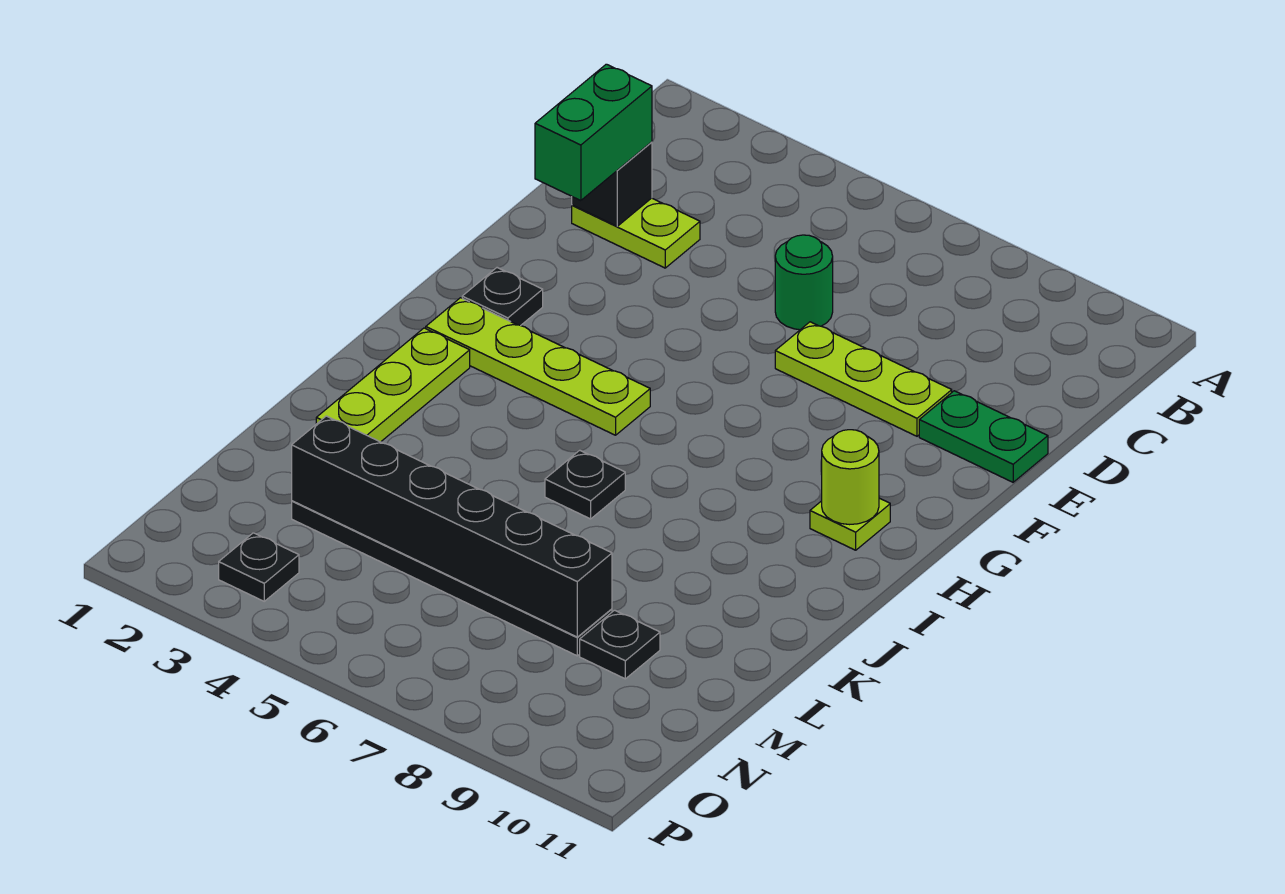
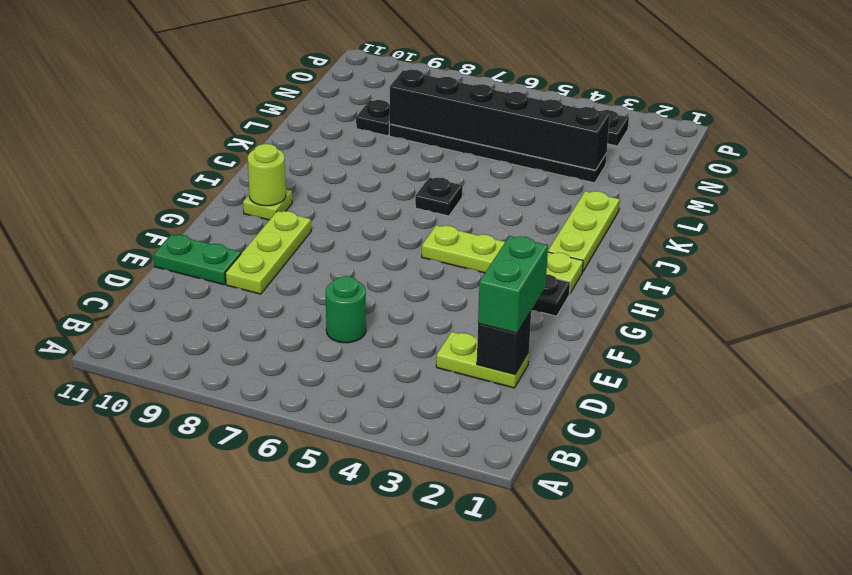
lime 1x3 plate [775,322,952,436] -> lime 1x3 plate turned to [225,211,311,294]

